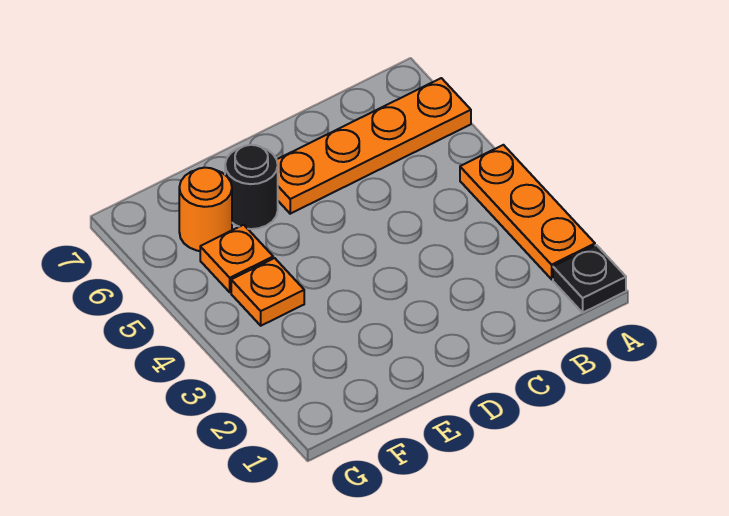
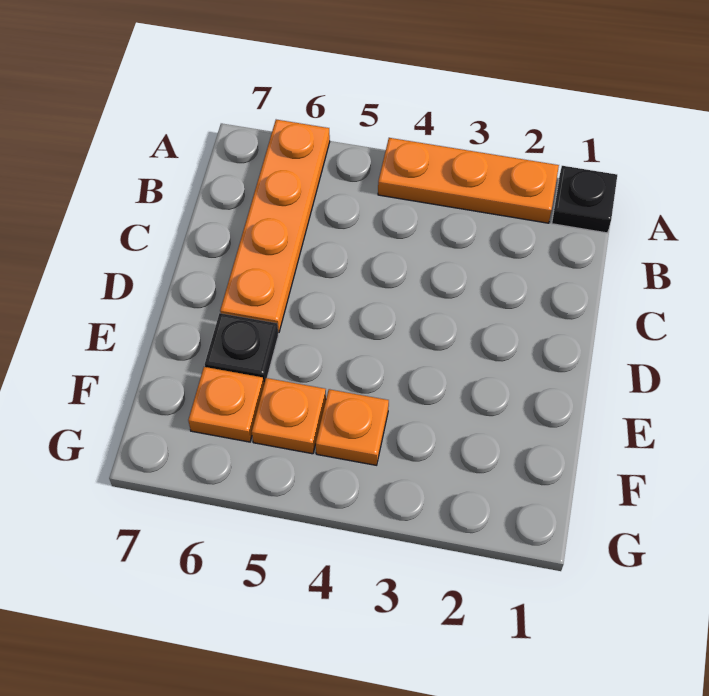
black 1x1 round brick [225,145,278,229] -> black 1x1 plate [205,313,278,383]
orange 1x1 round brick [179,168,232,251] -> orange 1x1 plate [188,367,264,442]

